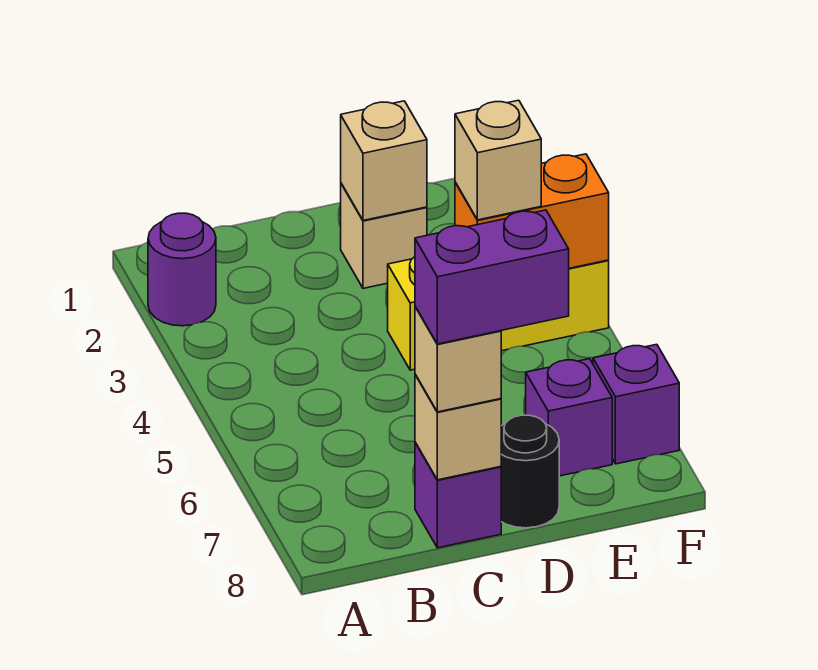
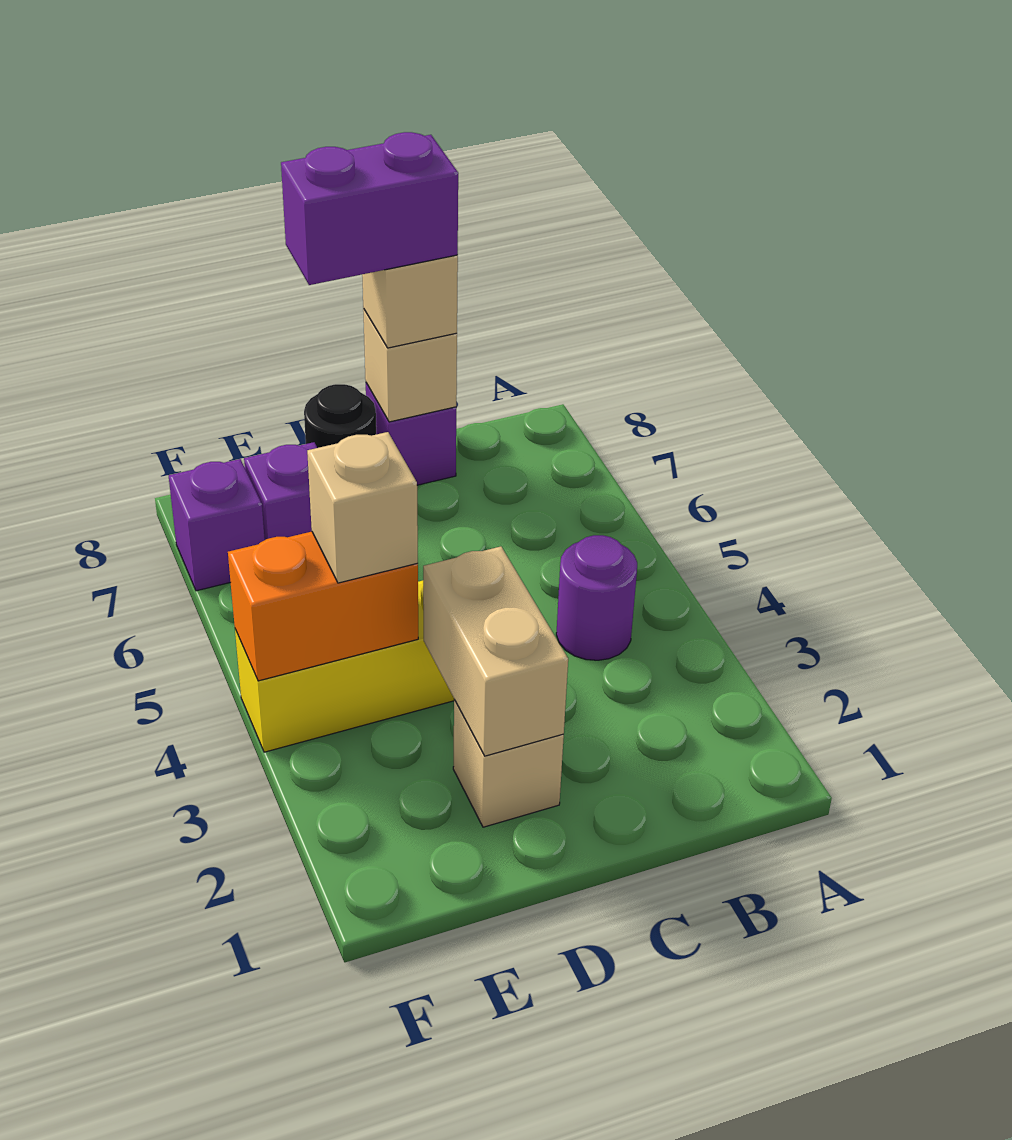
purple 1x1 round brick [148,213,216,326] -> purple 1x1 round brick moved to [556,535,637,660]
tan 1x1 brick [341,101,427,221] -> tan 1x2 brick [423,546,568,756]

